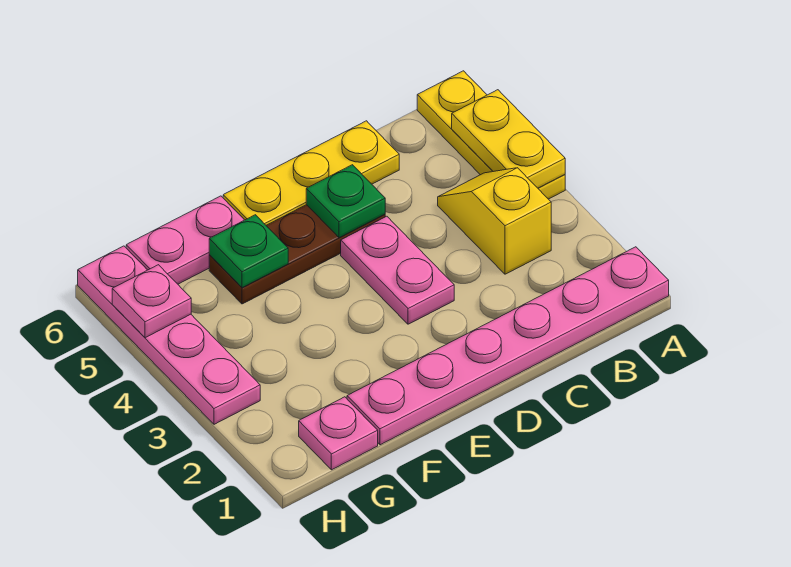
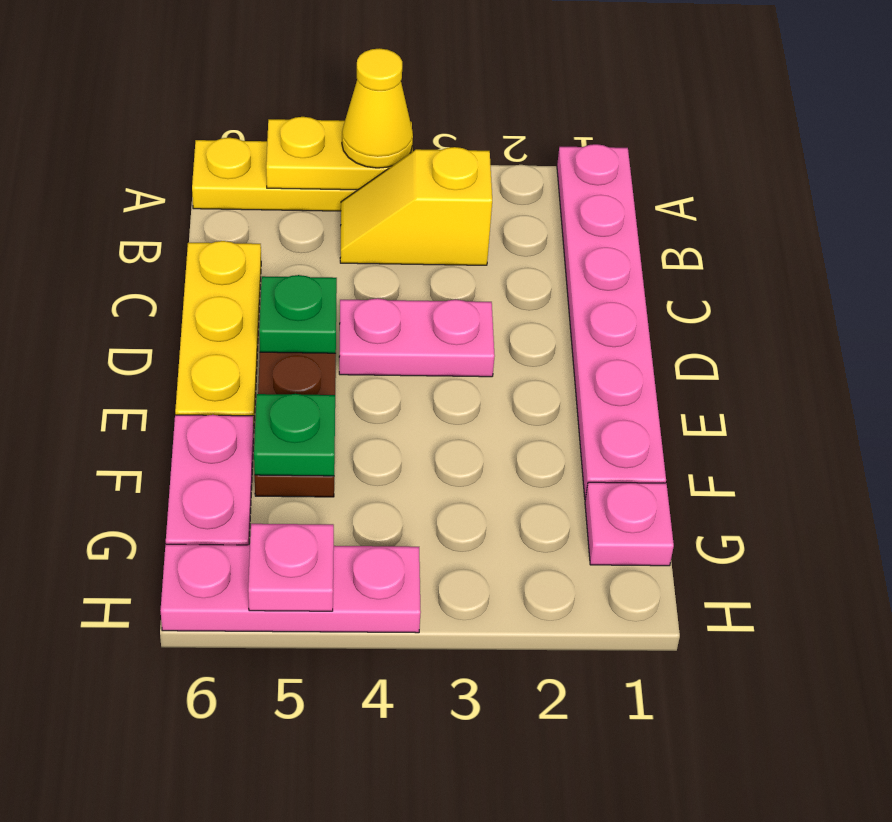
none -> yellow 1x1 cone [342,48,413,168]
pink 1x4 plate [78,246,260,424] -> pink 1x3 plate [161,544,421,633]

